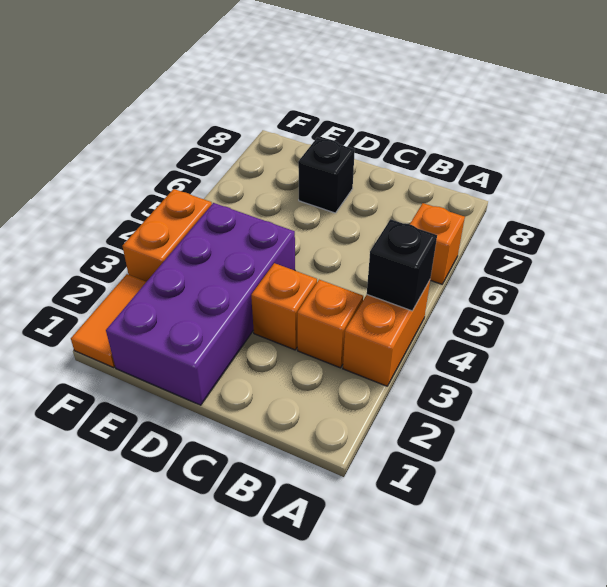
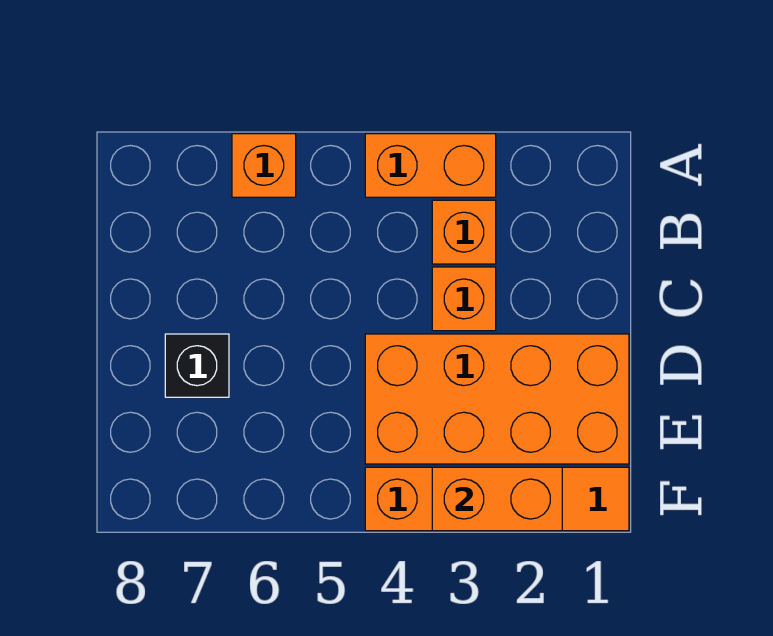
black 1x1 brick [367,219,437,311] -> none
purple 2x4 brick [106,203,295,405] -> orange 2x4 brick [365,334,629,464]
none -> orange 1x2 brick [432,467,562,531]

